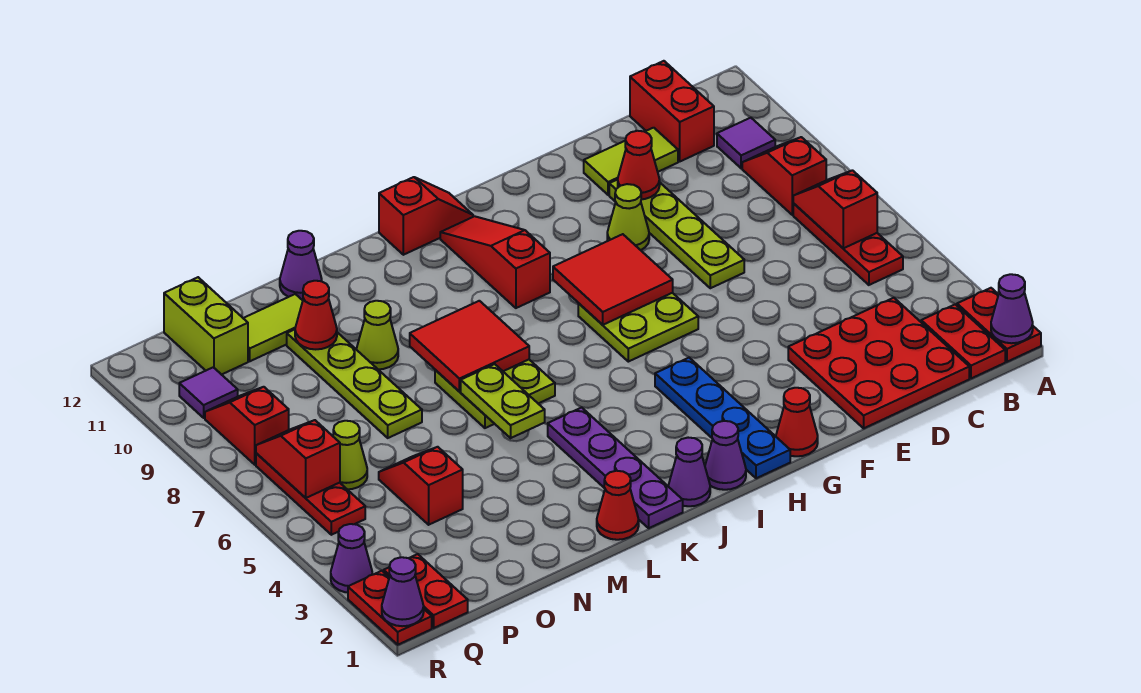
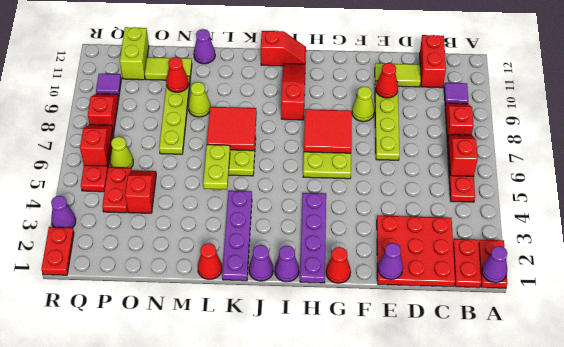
blue 1x4 plate [655,358,790,478] -> purple 1x4 plate [300,193,326,283]
red 1x2 plate [384,554,468,628] -> red 1x2 plate moved to [102,167,132,213]
purple 1x1 cone [382,557,424,626] -> purple 1x1 cone moved to [378,243,403,280]

